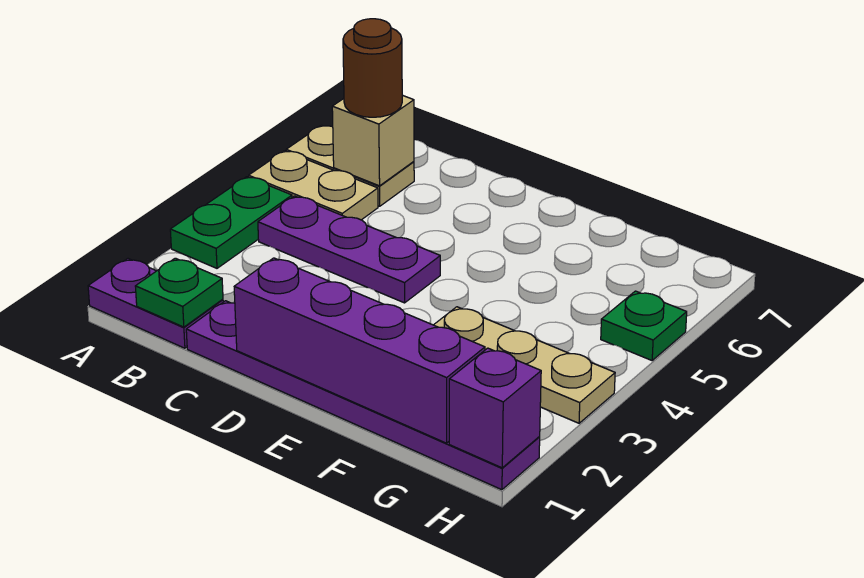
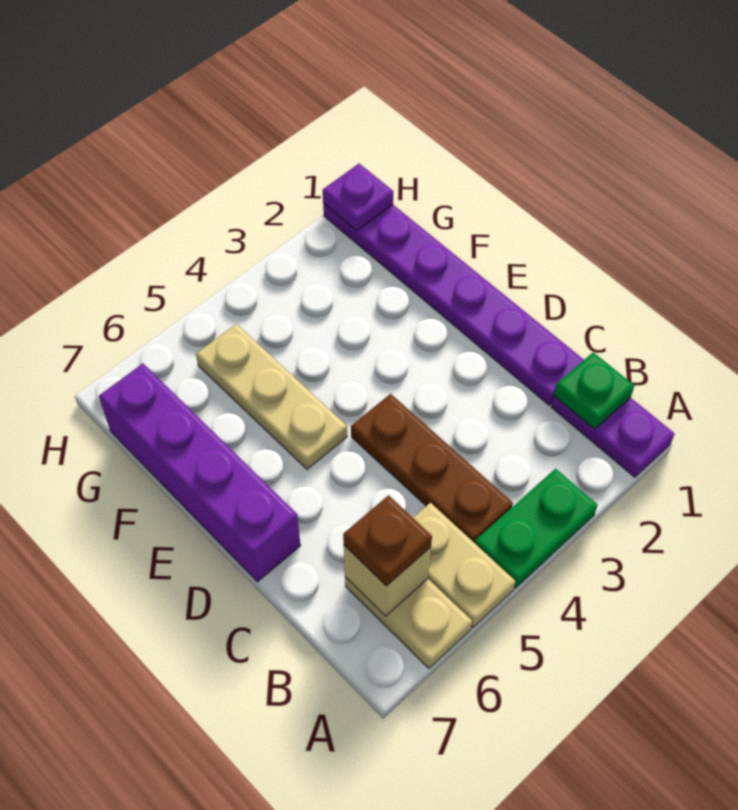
purple 1x3 plate [258,196,440,303] -> brown 1x3 plate [351,394,513,543]
brown 1x1 round brick [343,19,402,117] -> brown 1x1 plate [343,495,432,586]
purple 1x4 brick [234,258,485,443] -> purple 1x4 brick moved to [99,364,301,582]
tan 1x3 plate [434,307,615,423] -> tan 1x3 plate moved to [196,324,347,469]
purple 1x1 brick [449,348,541,468] -> purple 1x1 plate [323,164,393,231]
green 1x1 plate [601,291,687,360] -> none

